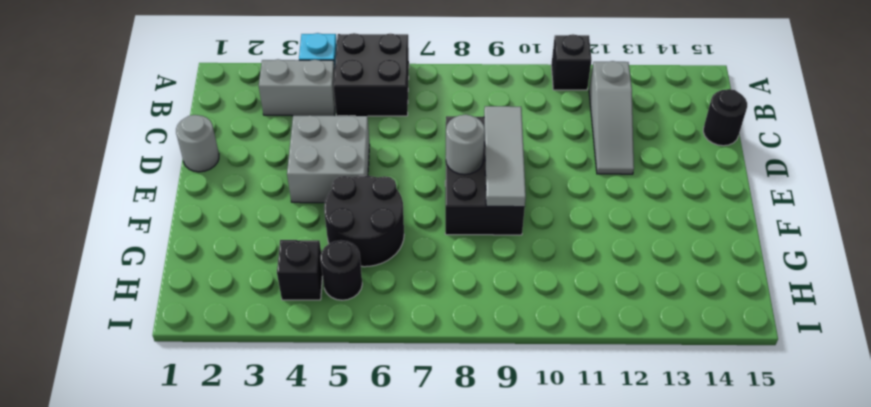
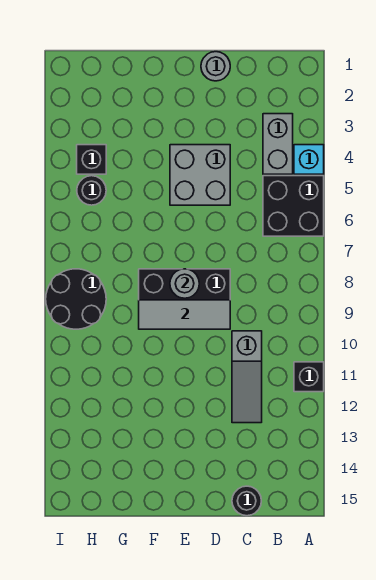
grey 1x3 slope [589,61,634,174] -> grey 1x3 slope turned to [232,331,262,423]
black 2x2 round brick [324,176,404,267] -> black 2x2 round brick moved to [46,269,106,329]

